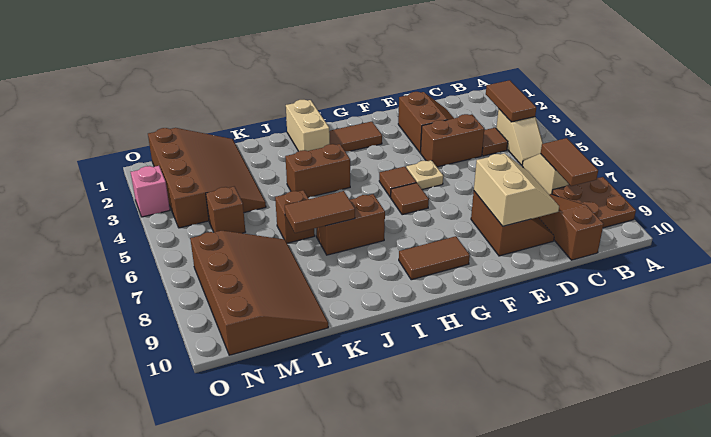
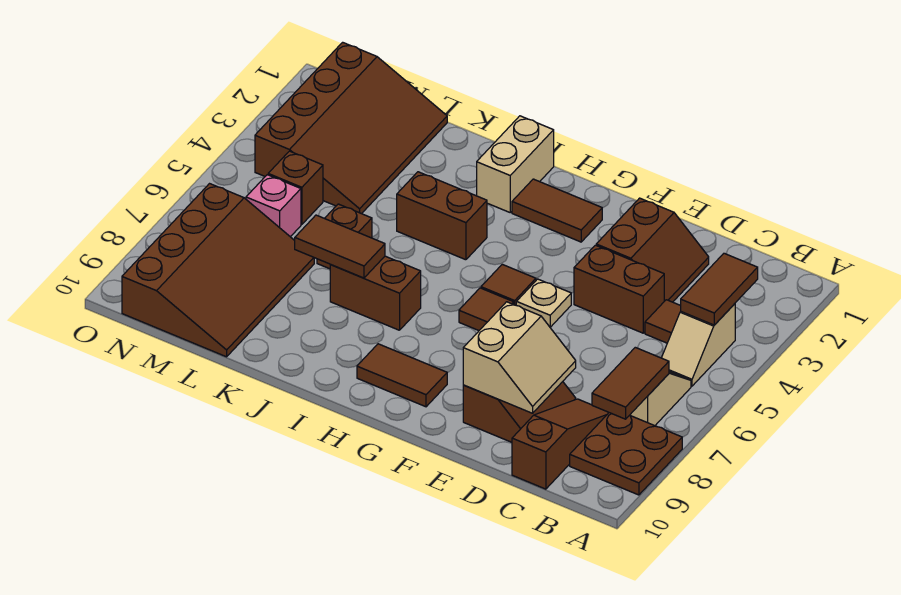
pink 1x1 brick [131,166,170,217] -> pink 1x1 brick moved to [246,175,301,237]

